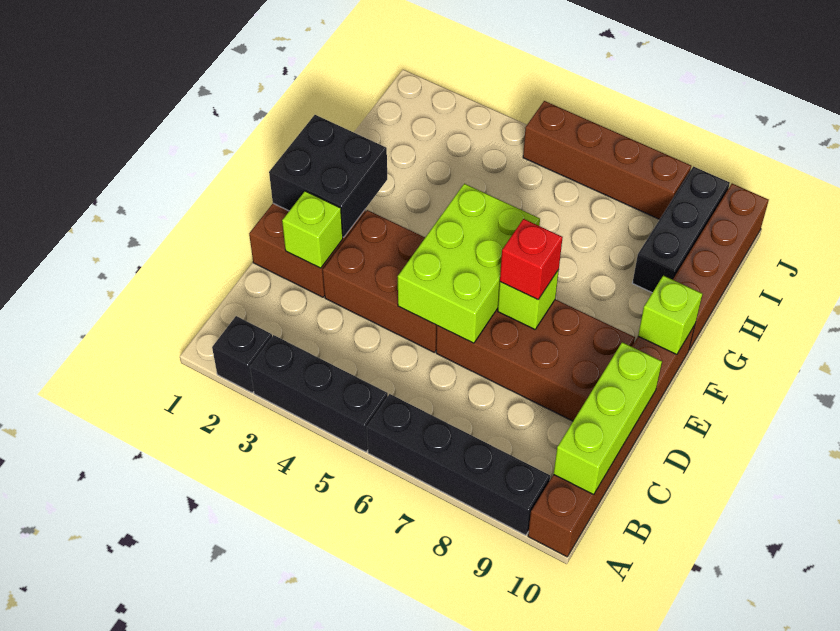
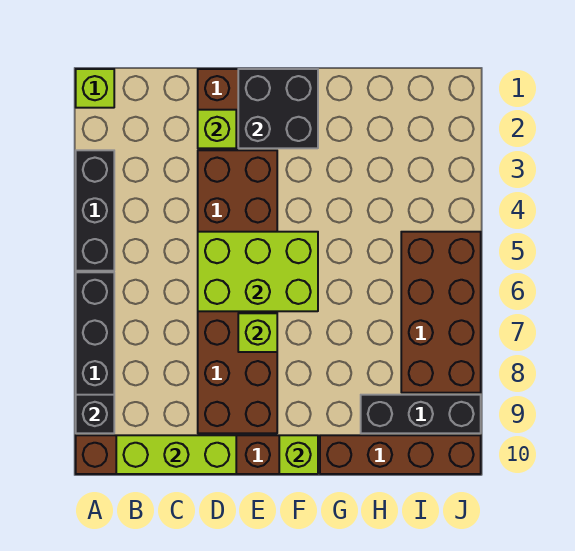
none -> lime 1x1 brick [76,69,114,108]
black 1x1 brick [212,316,272,393] -> black 1x1 brick moved to [76,395,114,433]
red 1x1 brick [500,219,563,300] -> none
brown 1x4 brick [523,101,691,219] -> brown 2x4 brick [401,232,481,393]

